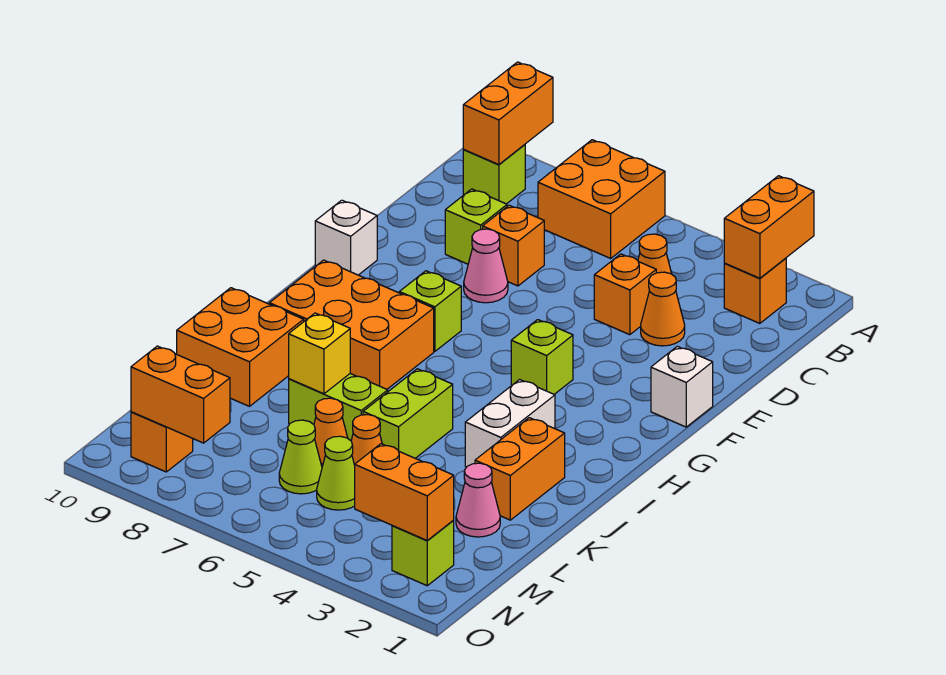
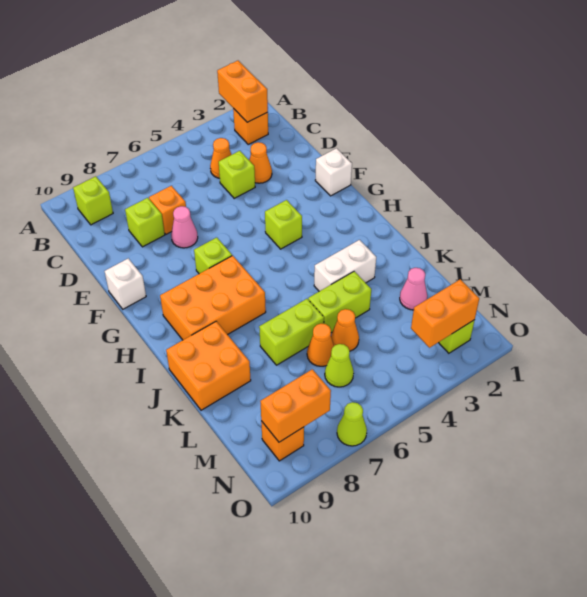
orange 2x2 brick [538,140,665,258] -> none
orange 1x2 brick [463,62,553,165] -> none
orange 1x1 brick [594,254,656,335] -> lime 1x1 brick [219,151,255,198]
white 1x2 brick [465,380,555,467] -> white 1x2 brick turned to [314,240,376,291]
orange 1x2 brick [475,418,565,520] -> none
lime 1x2 brick [363,369,453,458] -> lime 1x2 brick turned to [308,271,371,333]
yellow 1x1 brick [289,313,350,394] -> none
lime 1x1 cone [317,436,355,510] -> lime 1x1 cone moved to [337,402,367,446]

